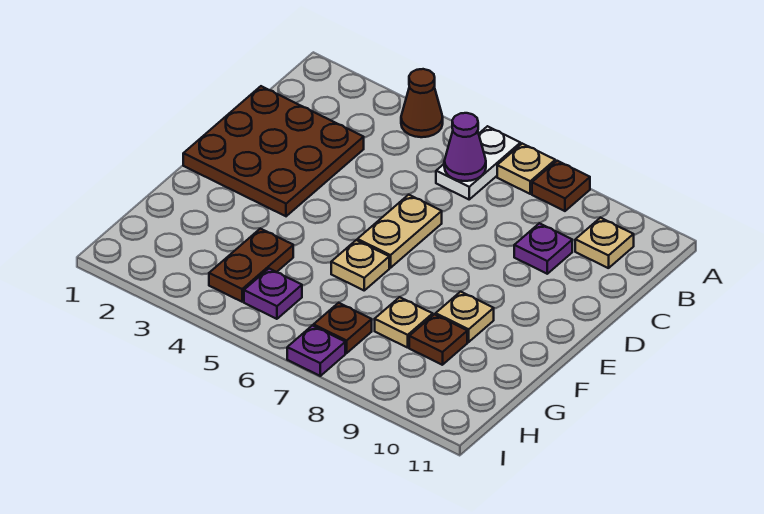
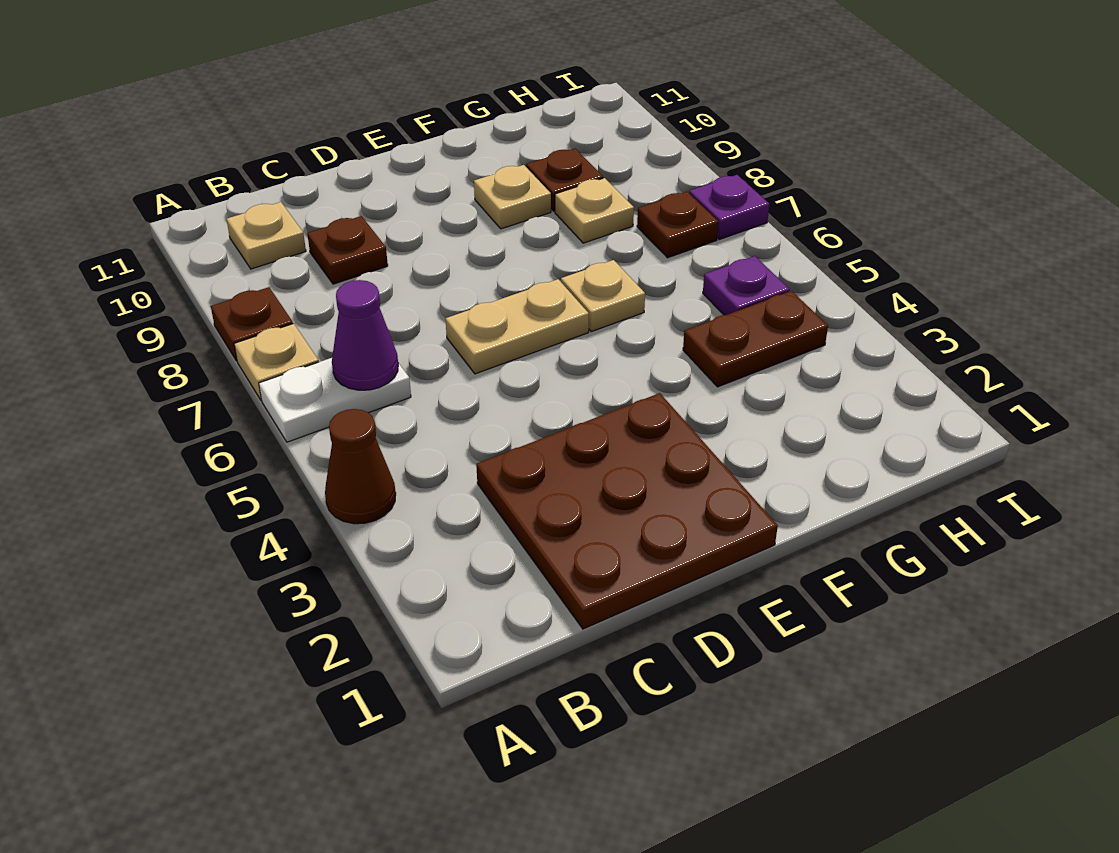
purple 1x1 plate [514,223,572,274] -> brown 1x1 plate [307,216,388,284]

